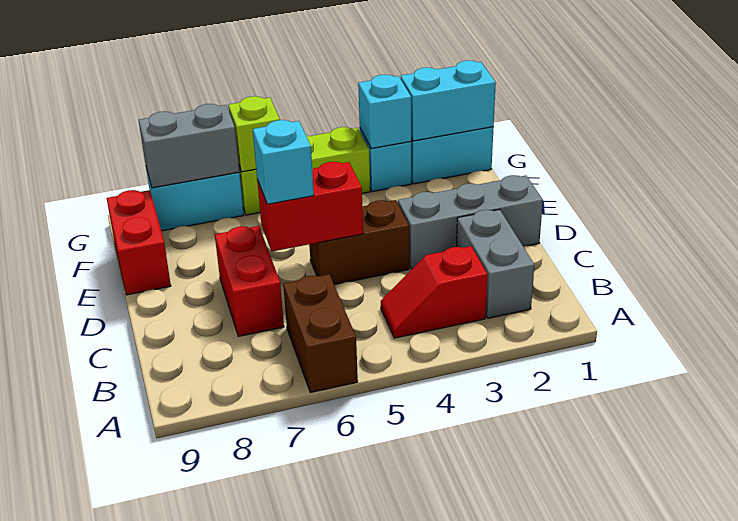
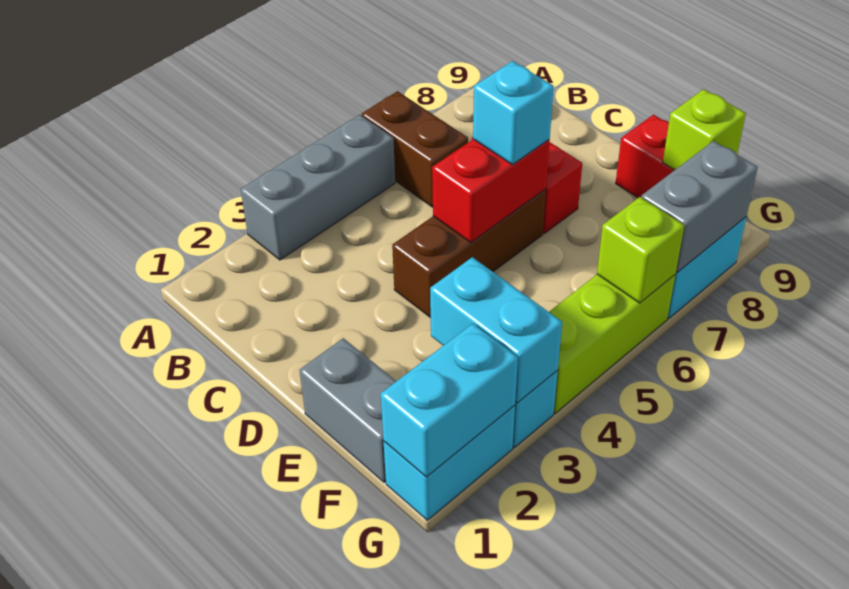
grey 1x2 brick [457,210,534,318] -> grey 1x2 brick moved to [299,338,396,483]
red 1x2 slope [381,246,488,338] -> none
grey 1x3 brick [398,175,543,269] -> grey 1x3 brick moved to [241,115,395,260]
brown 1x2 brick [309,200,409,285] -> brown 1x3 brick [392,189,546,318]
none -> lime 1x1 brick [663,89,746,170]
cyan 1x1 brick [358,75,411,148] -> cyan 1x2 brick [430,257,562,403]

